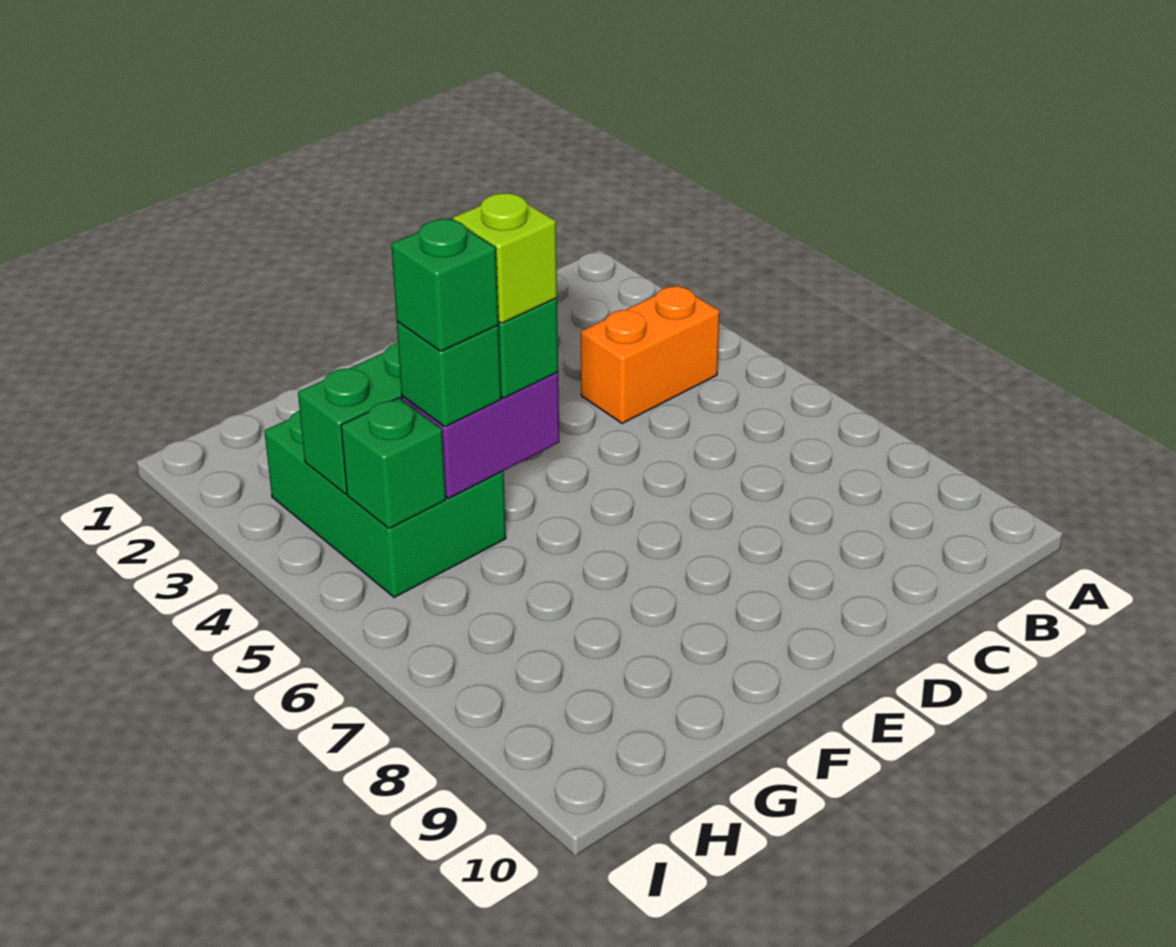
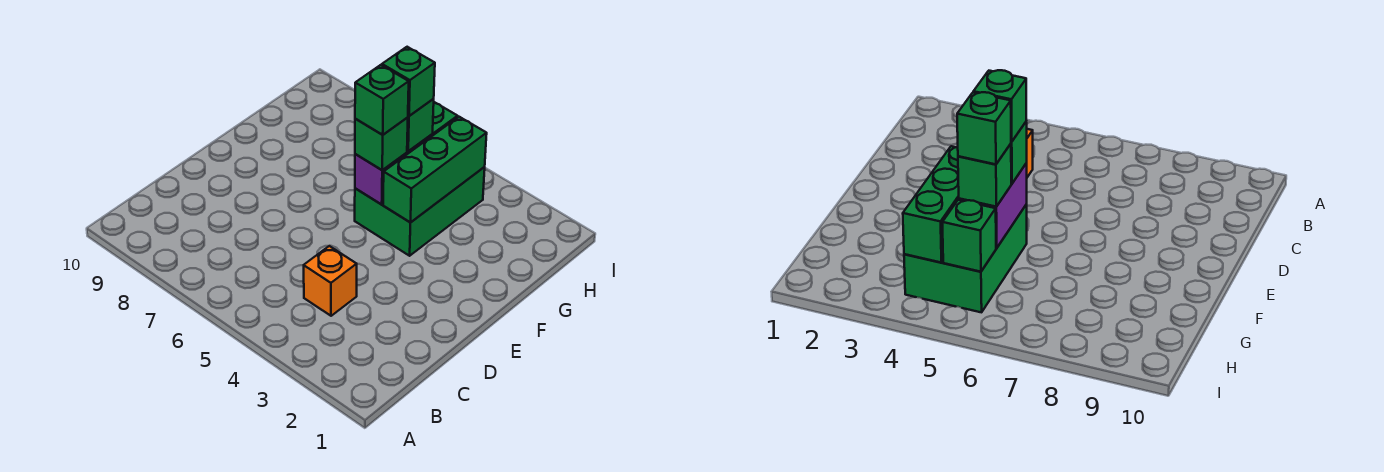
orange 1x2 brick [581,285,720,423] -> orange 1x1 brick [304,246,357,316]
lime 1x1 brick [453,193,557,323] -> green 1x1 brick [355,65,409,135]
green 2x3 brick [264,410,506,598] -> green 2x3 brick turned to [355,167,485,256]

